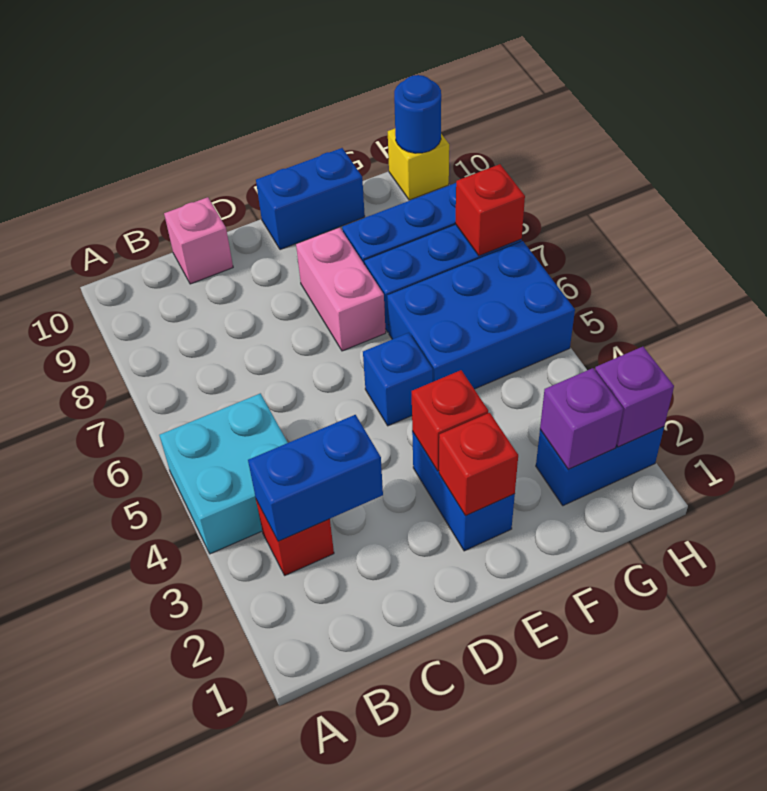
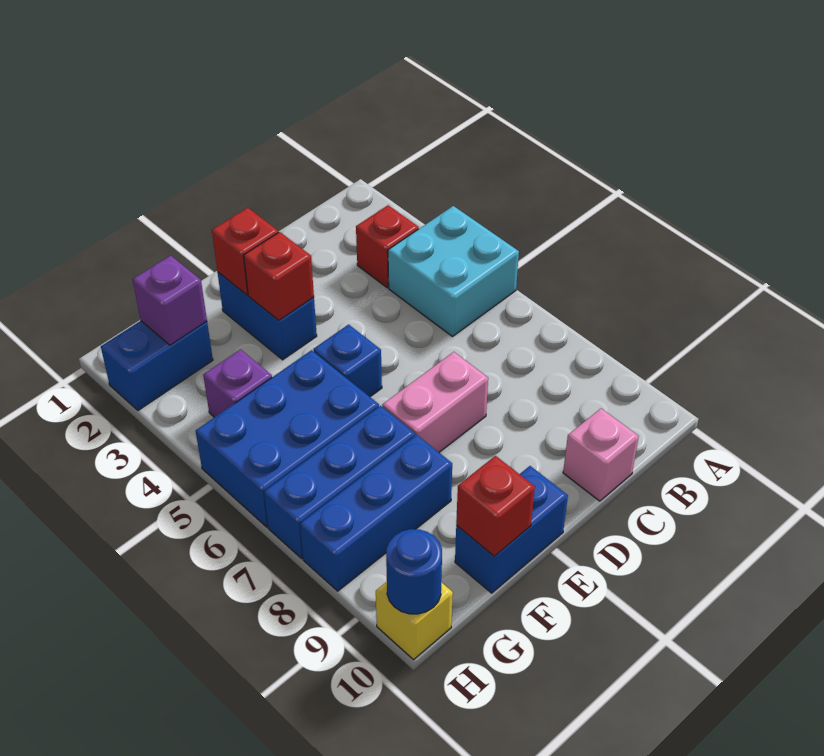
blue 1x2 brick [248,415,383,541] -> none
pink 1x2 brick [296,227,386,351] -> pink 1x2 brick turned to [382,352,488,452]
purple 1x1 brick [595,347,674,447] -> purple 1x1 brick moved to [203,349,272,417]
red 1x1 brick [455,164,525,256] -> red 1x1 brick moved to [456,456,535,556]

